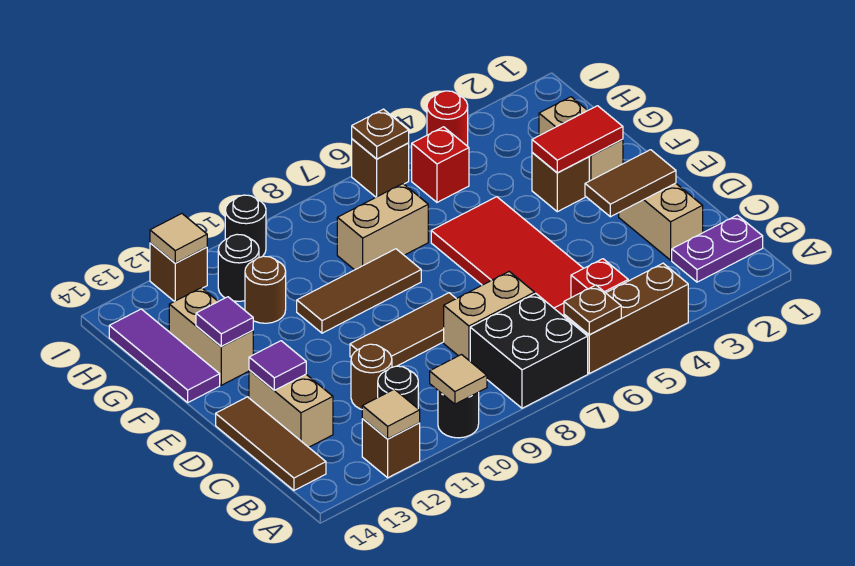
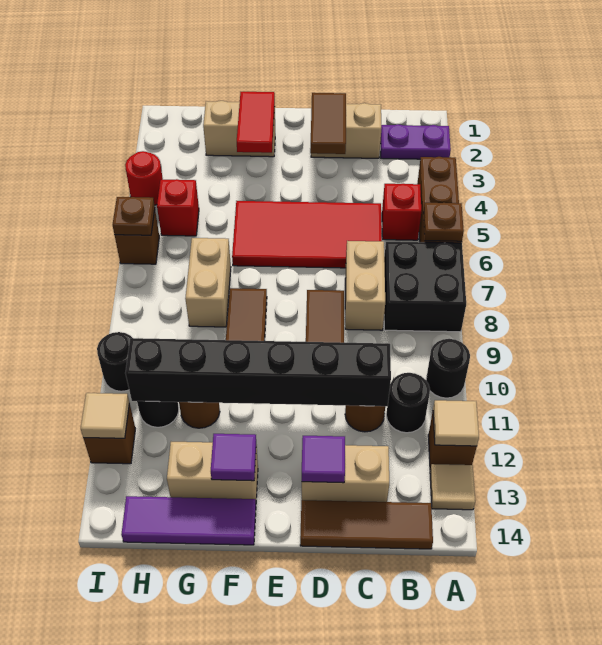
tan 1x1 tile [430,355,487,404] -> tan 1x1 tile moved to [430,464,475,510]
purple 1x2 plate [672,215,763,282] -> purple 1x2 plate turned to [380,124,451,159]
none -> black 1x6 brick [125,338,391,406]
brown 1x1 brick [532,152,589,212] -> none

